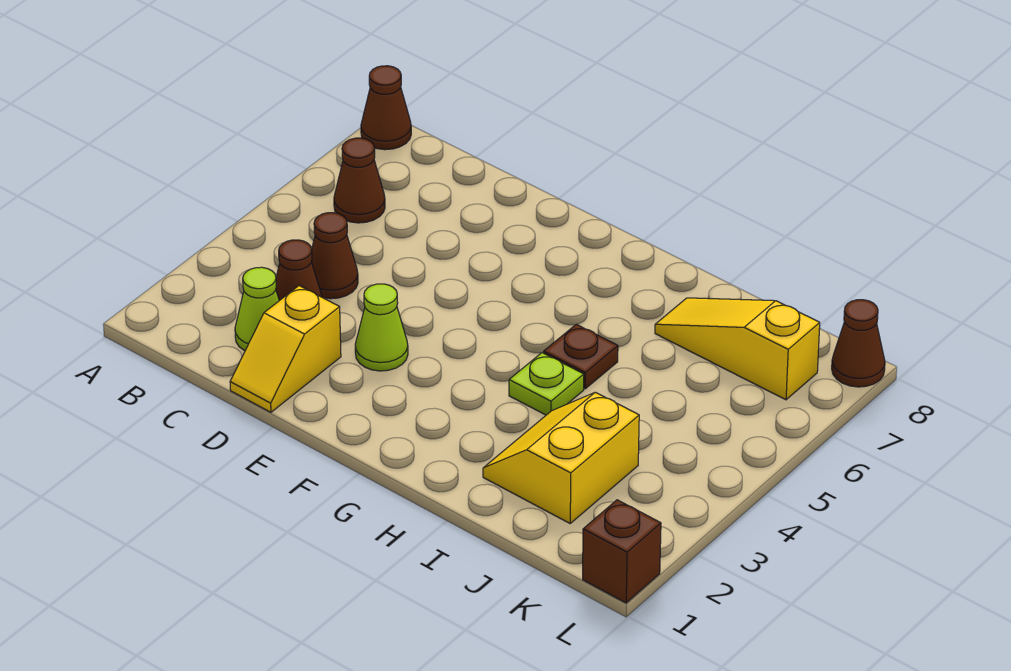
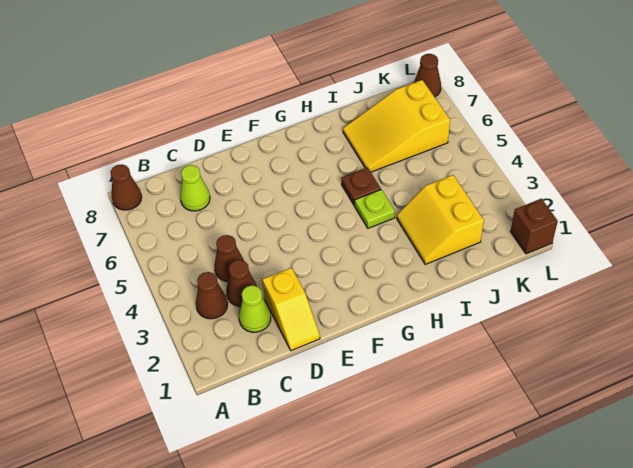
brown 1x1 cone [334,138,385,223] -> brown 1x1 cone moved to [196,272,228,319]
lime 1x1 cone [355,284,408,371] -> lime 1x1 cone moved to [180,165,210,211]
yellow 1x3 slope [655,298,820,400] -> yellow 2x3 slope [343,80,450,172]

